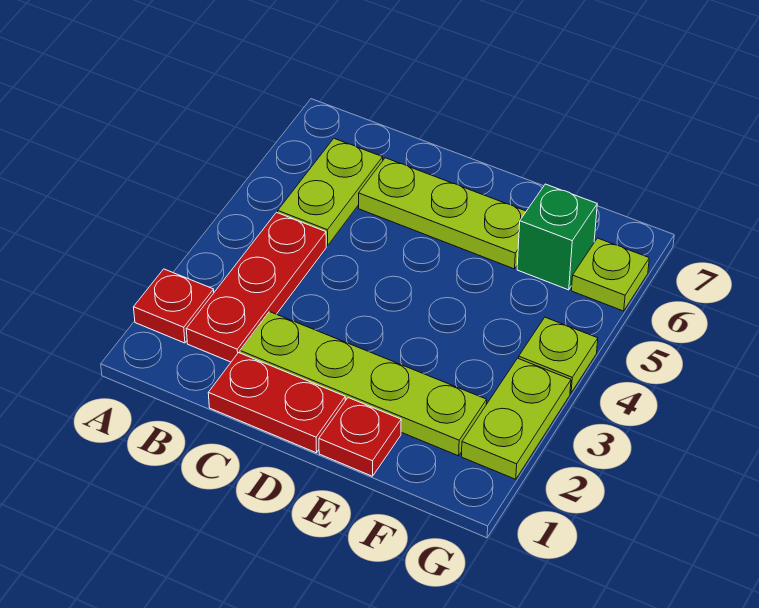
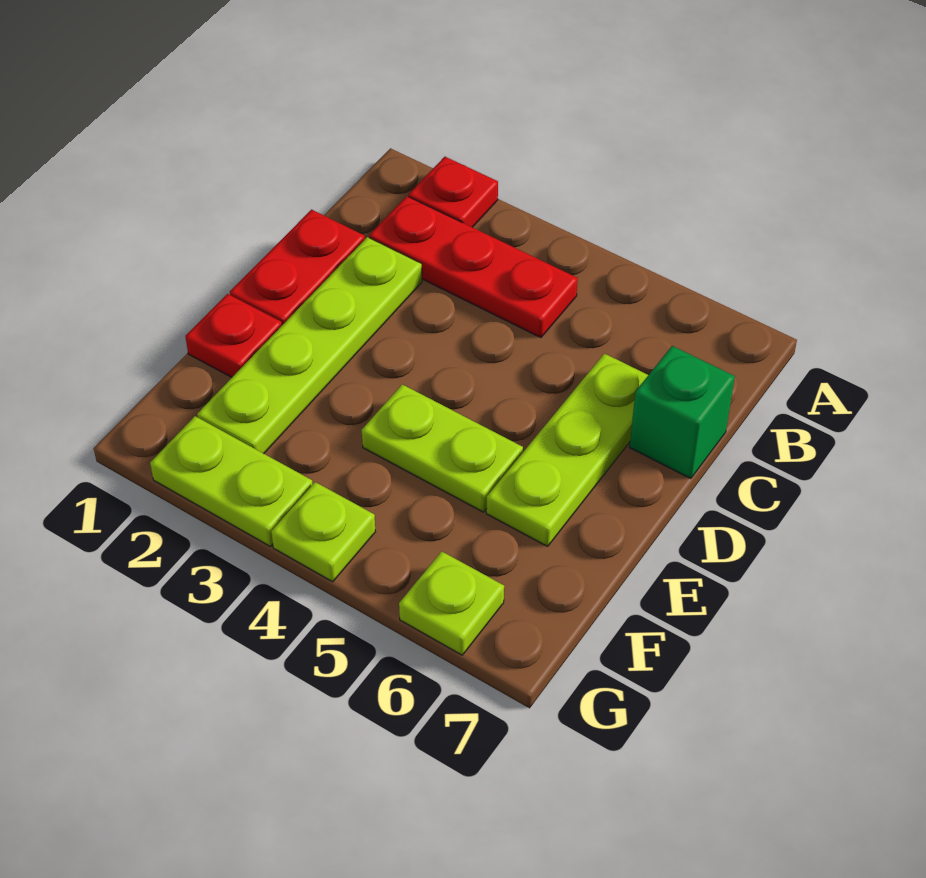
lime 1x2 plate [278,139,383,246] -> lime 1x2 plate moved to [362,384,523,512]
green 1x1 brick [517,184,597,290] -> green 1x1 brick moved to [630,346,735,479]

